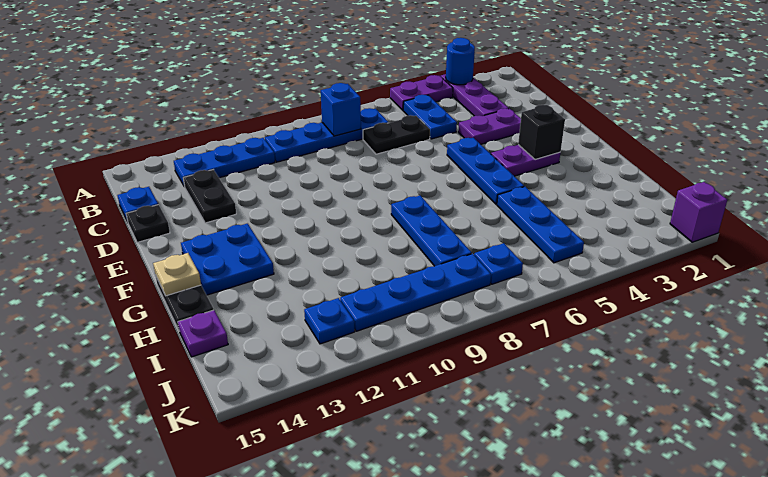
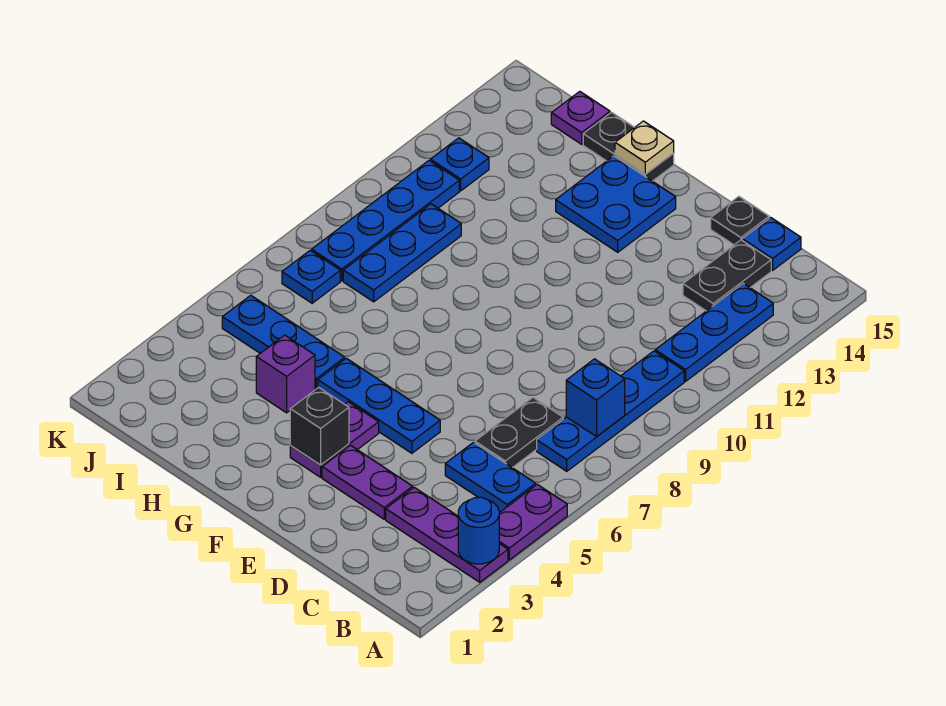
black 1x2 plate [183,170,236,223] -> black 1x2 plate turned to [683,240,771,311]
purple 1x2 plate [458,108,521,144] -> purple 1x2 plate turned to [322,445,413,519]
blue 1x3 plate [391,195,472,266] -> blue 1x3 plate turned to [343,204,461,302]
purple 1x1 brick [670,182,727,242] -> purple 1x1 brick moved to [256,335,315,413]

